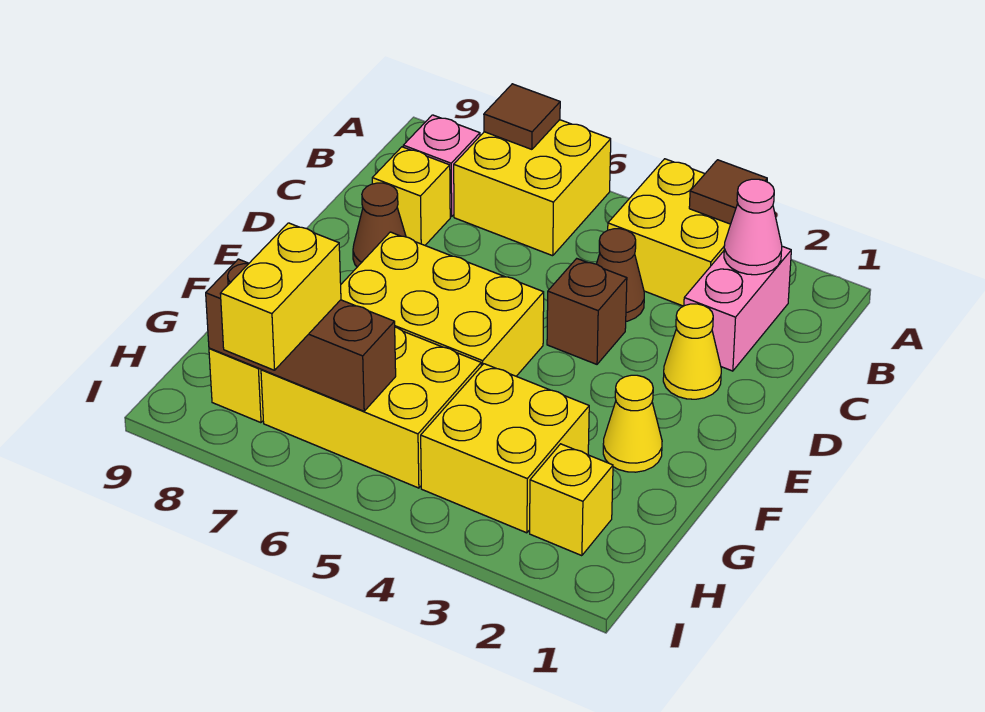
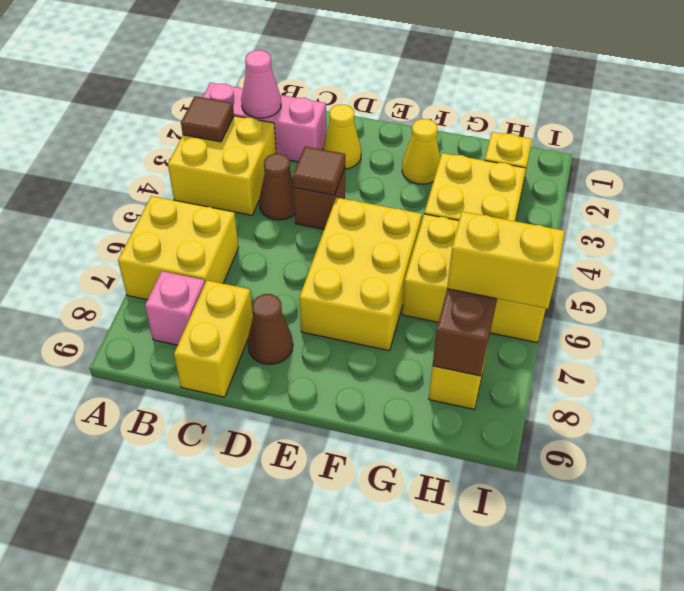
brown 1x1 tile [484,84,560,149] -> brown 1x1 tile moved to [293,147,345,195]
pink 1x2 brick [684,246,791,371] -> pink 1x3 brick [203,83,326,162]
yellow 1x1 brick [372,147,450,245] -> yellow 1x2 brick [174,280,253,397]
yellow 2x3 brick [261,327,481,488] -> yellow 2x3 brick turned to [402,214,546,343]

